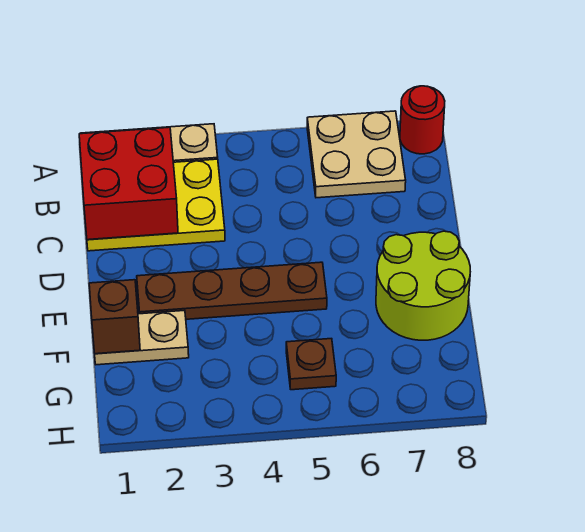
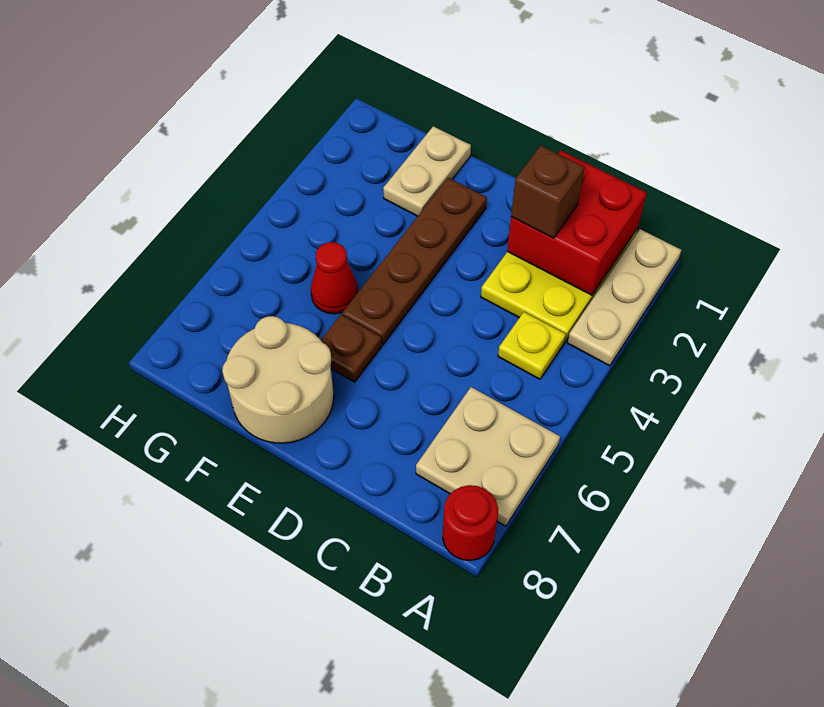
none -> yellow 1x1 plate [498,312,566,379]
lime 2x2 round brick [376,231,470,340] -> tan 2x2 round brick [222,316,334,443]
brown 1x1 brick [89,280,140,354] -> brown 1x1 brick moved to [511,146,585,238]
none -> red 1x1 cone [311,242,358,314]
brown 1x1 plate [286,339,336,390] -> brown 1x1 plate moved to [321,315,382,382]

